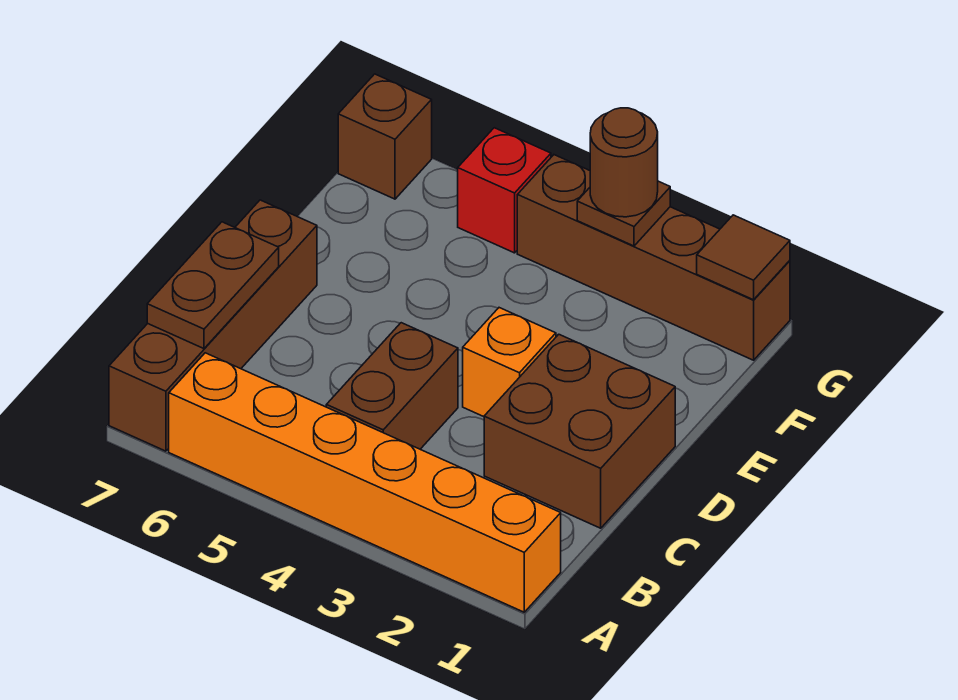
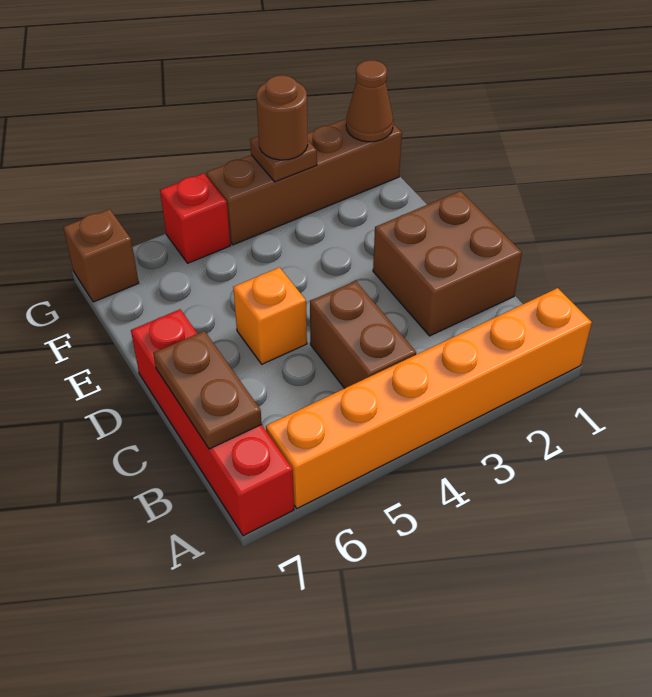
brown 1x4 brick [109,200,317,451] -> red 1x4 brick [131,309,294,536]
orange 1x1 brick [463,308,556,417] -> orange 1x1 brick moved to [233,267,307,364]
brown 1x1 tile [697,215,790,300] -> brown 1x1 cone [346,60,393,142]

